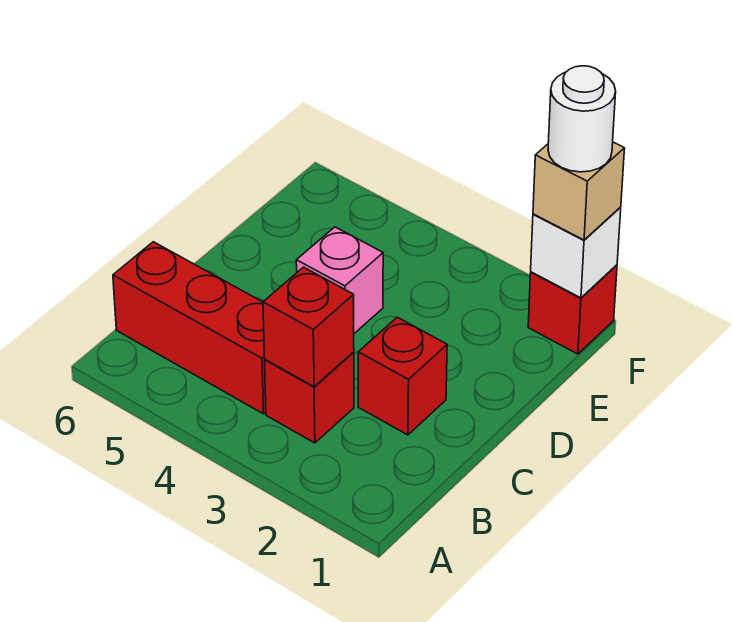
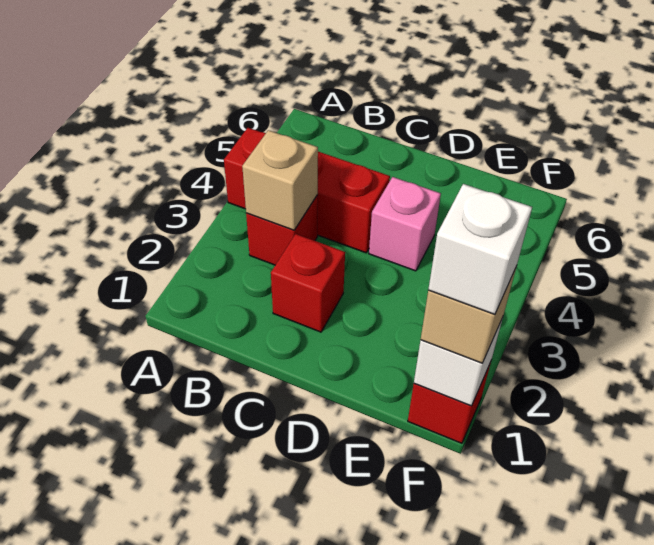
red 1x1 brick [263,267,354,387] -> tan 1x1 brick [242,130,318,230]
red 1x3 brick [113,242,266,414] -> red 1x3 brick turned to [224,128,390,253]
white 1x1 round brick [548,66,616,172] -> white 1x1 brick [428,184,532,315]

